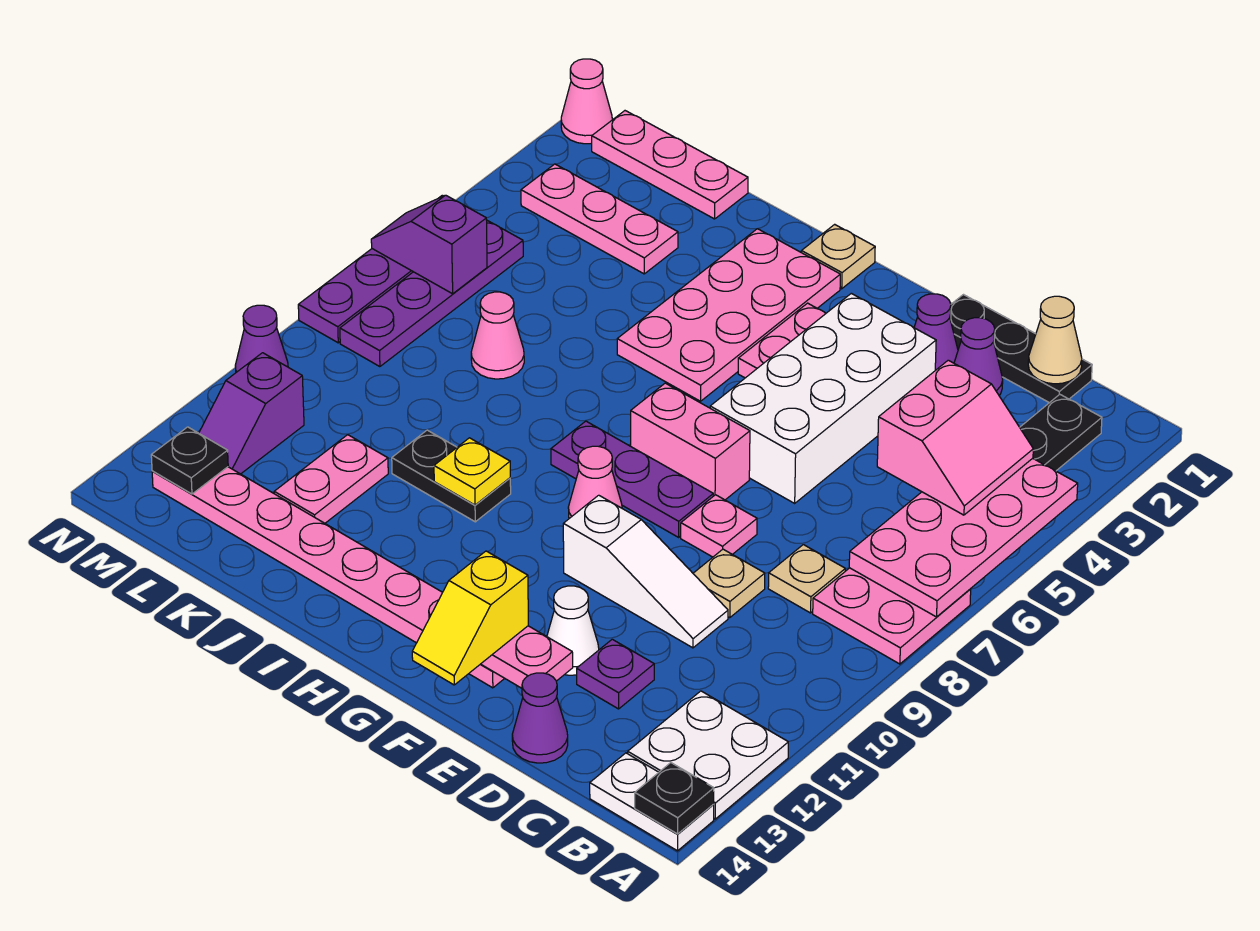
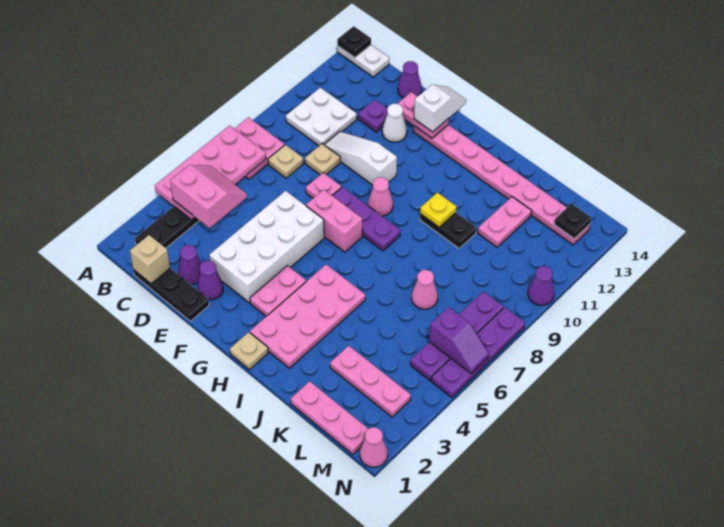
white 2x2 plate [628,691,788,819] -> white 2x2 plate moved to [286,88,357,146]
pink 2x2 slope [877,360,1033,515] -> pink 2x2 slope turned to [170,165,247,228]
tan 1x1 cone [1028,296,1082,384] -> tan 1x1 brick [130,235,170,284]
yellow 1x2 slope [412,551,528,685] -> white 1x2 slope [414,85,466,132]
purple 1x2 slope [199,353,304,474] -> none

